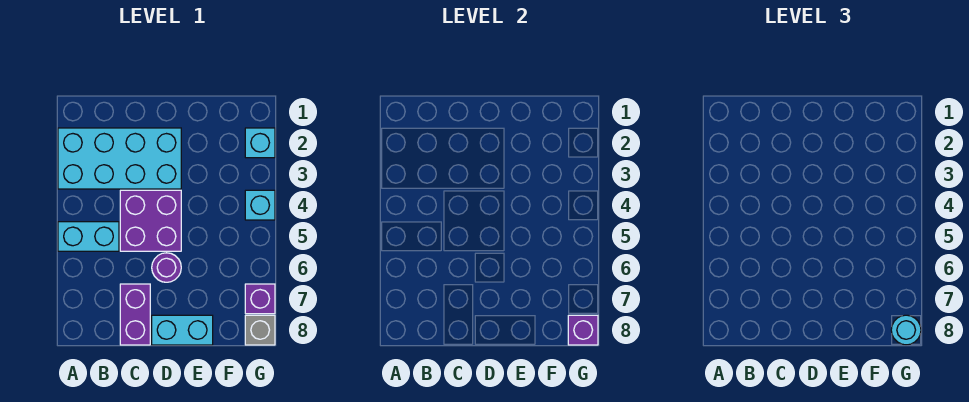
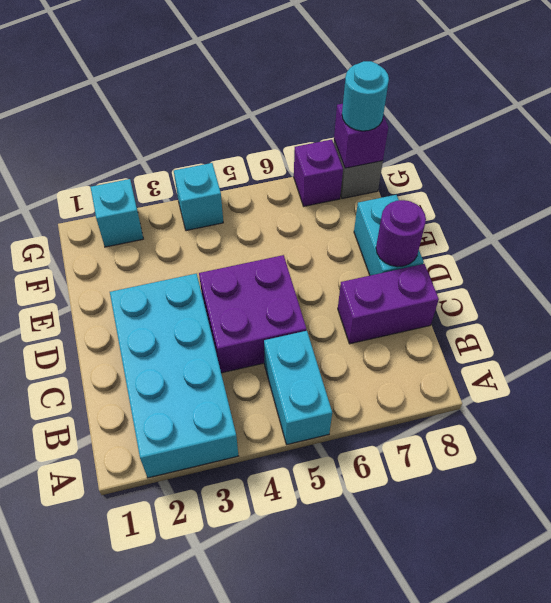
purple 1x1 round brick [152,253,181,282] -> purple 1x1 round brick moved to [376,200,426,267]

